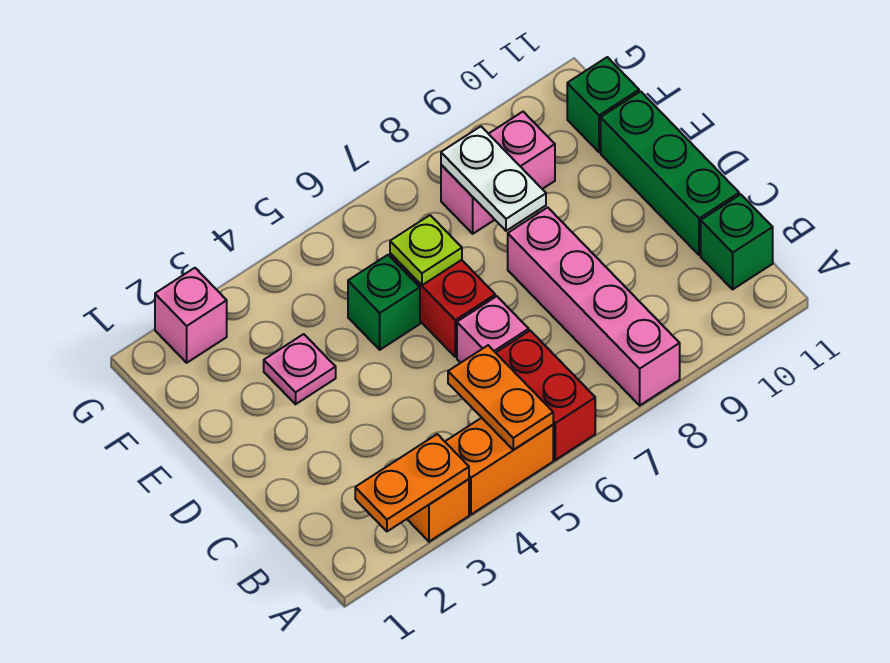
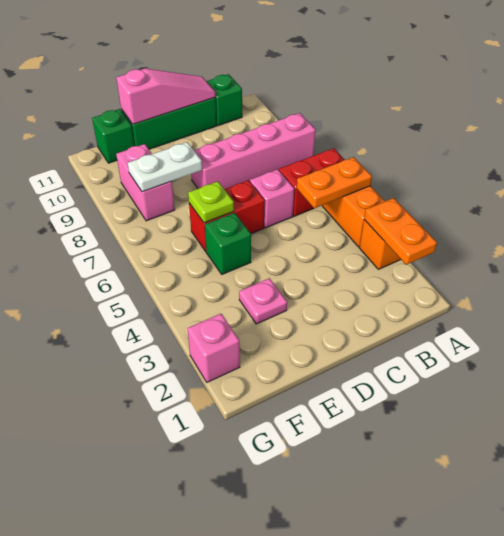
none -> pink 1x3 slope [116,69,215,124]

